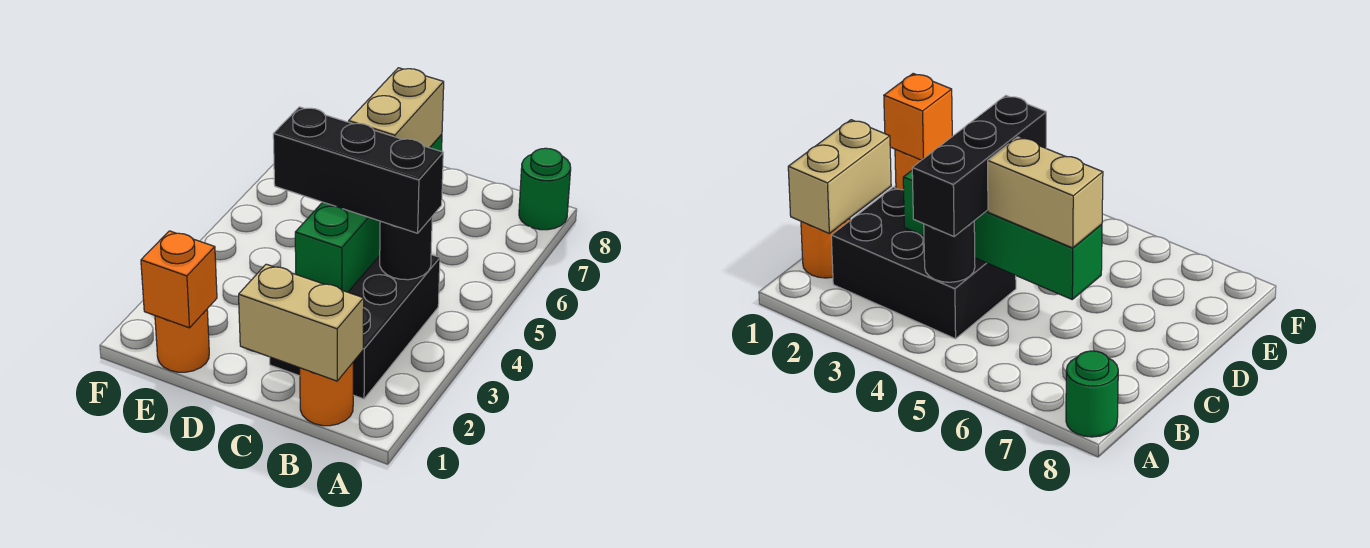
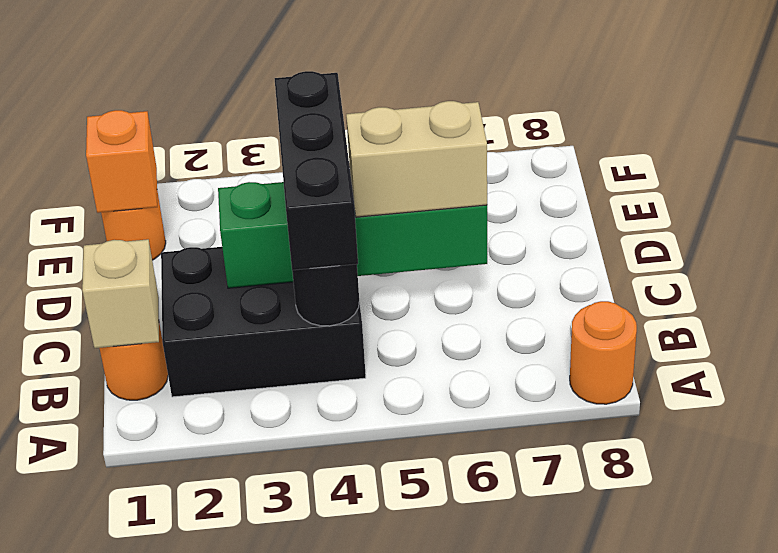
green 1x1 round brick [519,148,571,230] -> orange 1x1 round brick [570,301,637,404]
tan 1x2 brick [239,264,364,381] -> tan 1x1 brick [82,239,159,348]

